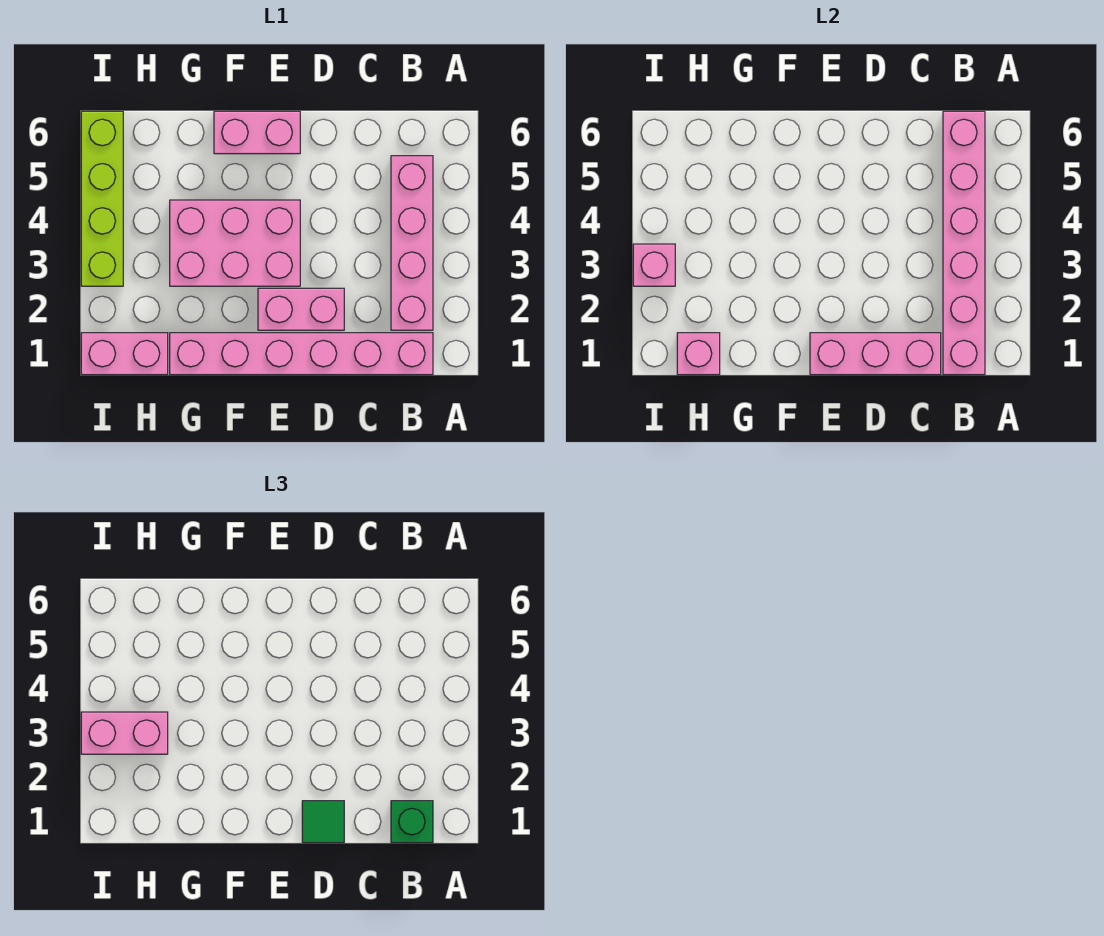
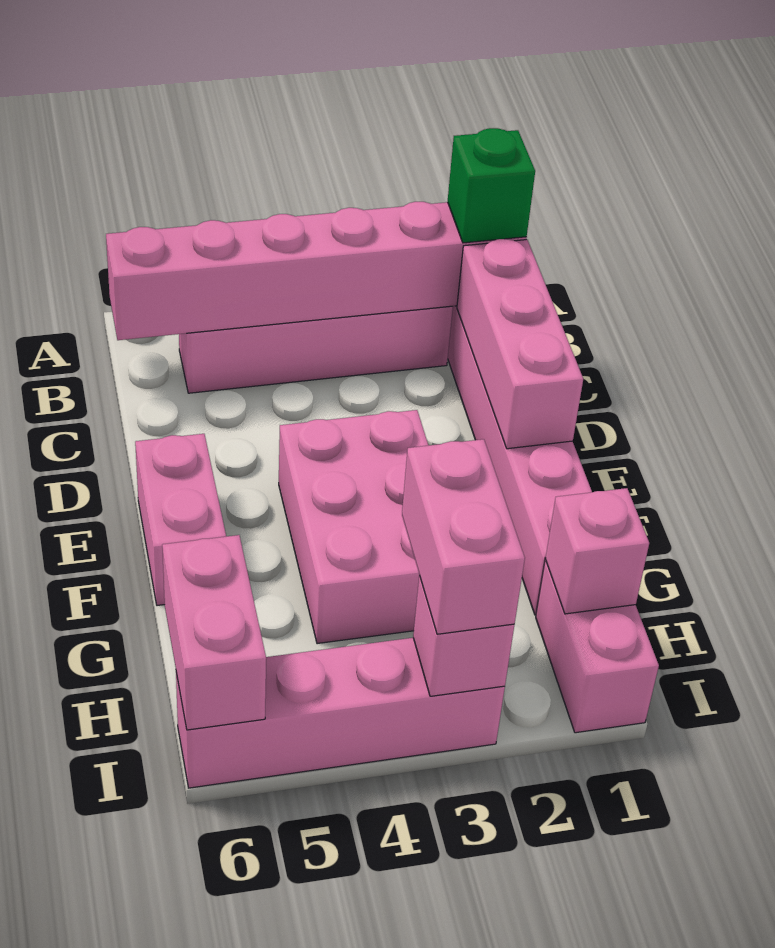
green 1x1 tile [302,801,344,843] -> none
pink 1x2 brick [258,288,344,330] -> pink 1x2 brick moved to [162,535,266,730]
lime 1x4 brick [81,111,123,286] -> pink 1x4 brick [176,638,505,788]

